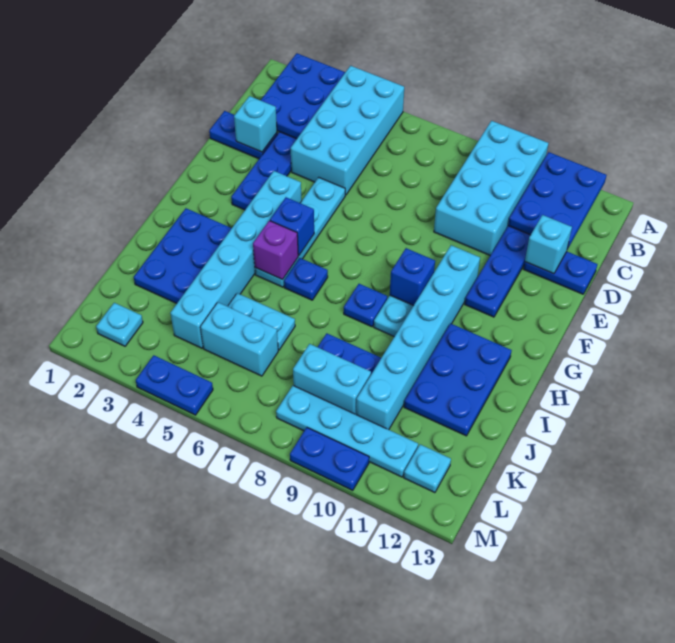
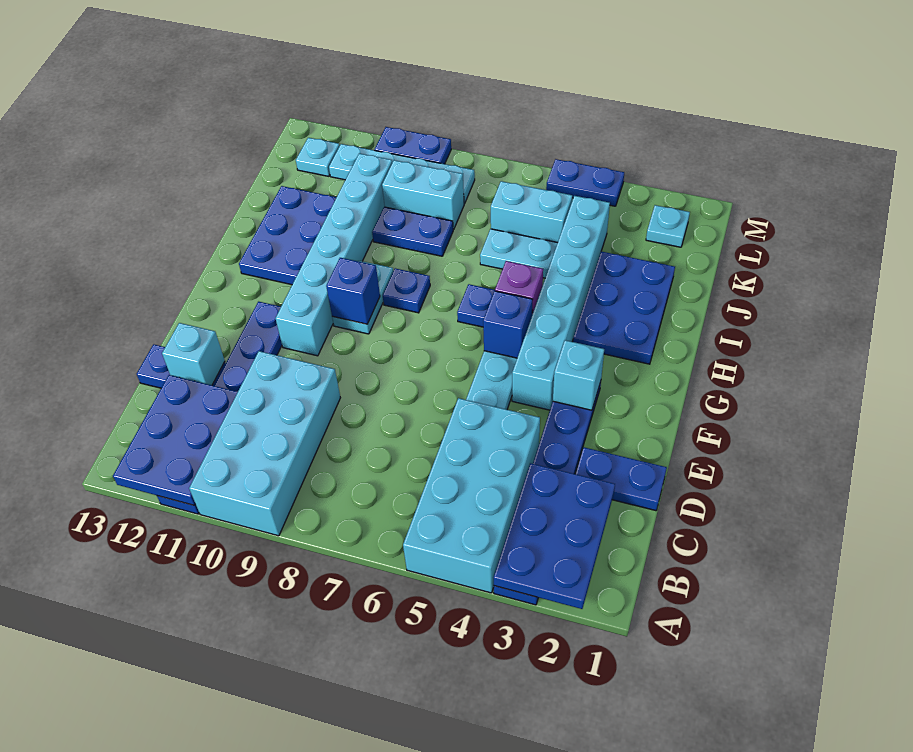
cyan 1x1 brick [234,96,277,152] -> cyan 1x1 brick moved to [553,340,604,410]

